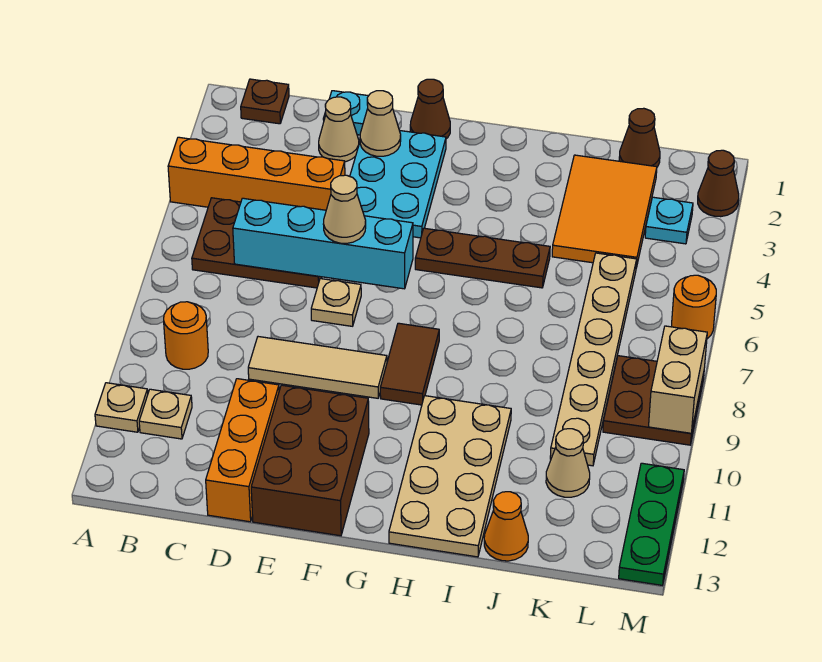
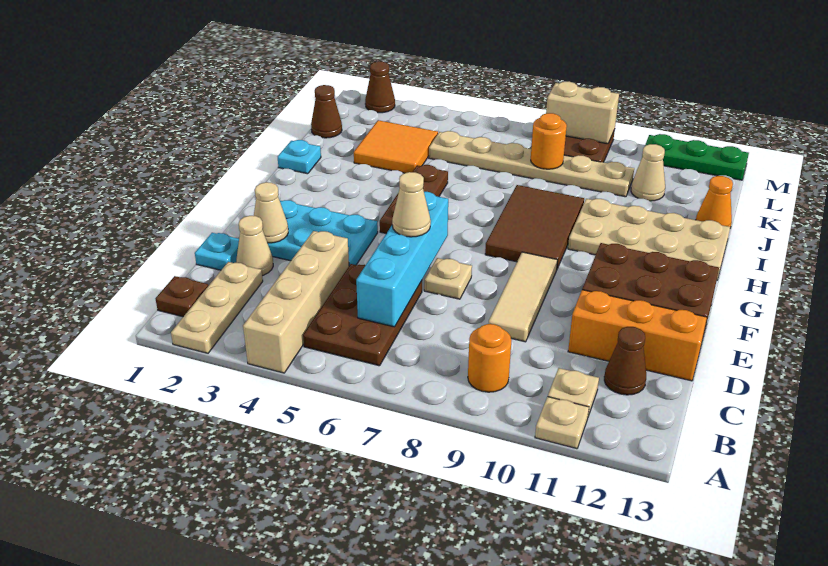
none -> tan 1x3 plate [171,262,263,353]
orange 1x4 brick [168,137,345,210] -> tan 1x4 brick [243,231,349,373]
brown 1x1 cone [410,79,450,139] -> brown 1x1 cone moved to [604,327,646,395]
brown 1x2 tile [380,323,439,405] -> brown 2x3 tile [485,185,584,269]
orange 2x3 tile [552,155,657,268] -> orange 2x2 tile [354,120,438,173]
cyan 1x1 plate [645,197,693,244] -> cyan 1x1 plate moved to [278,140,321,174]
orange 1x1 round brick [672,275,716,339] -> orange 1x1 round brick moved to [531,113,567,169]

